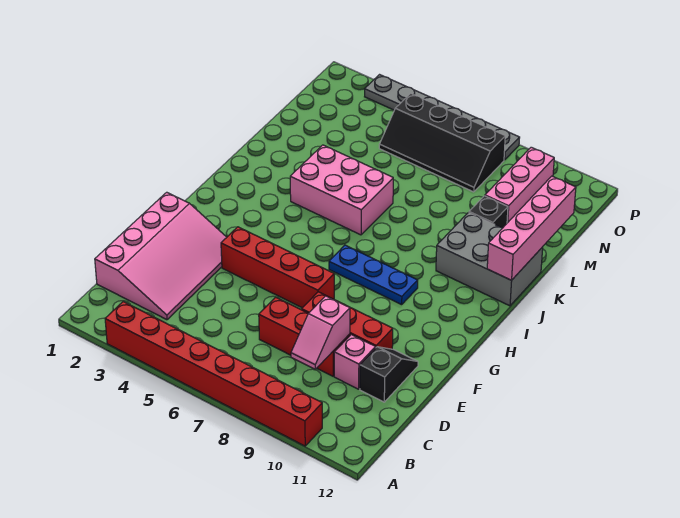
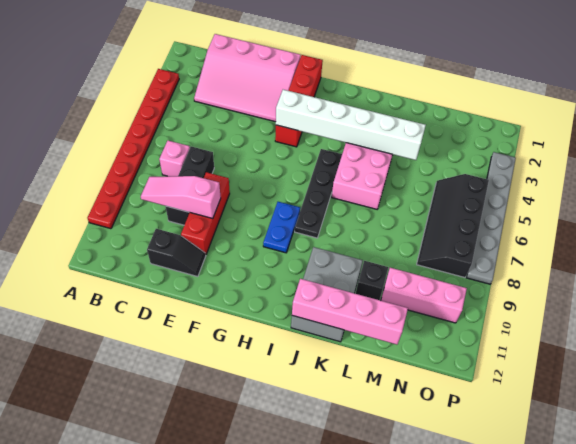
red 1x8 brick [105,302,322,446] -> red 1x8 plate [87,69,179,229]
pink 1x2 slope [291,296,350,369] -> pink 1x3 slope [141,176,221,218]
red 1x3 brick [259,297,350,376] -> black 1x3 brick [165,146,214,225]
pink 1x1 brick [334,335,376,389] -> pink 1x1 brick moved to [159,141,190,176]
red 1x4 brick [221,227,334,308] -> red 1x4 brick moved to [275,55,323,147]
none -> white 1x6 brick [276,90,426,160]
blue 1x3 plate [329,245,418,305] -> blue 1x2 plate [263,202,300,253]
none -> black 1x4 plate [295,149,342,238]

